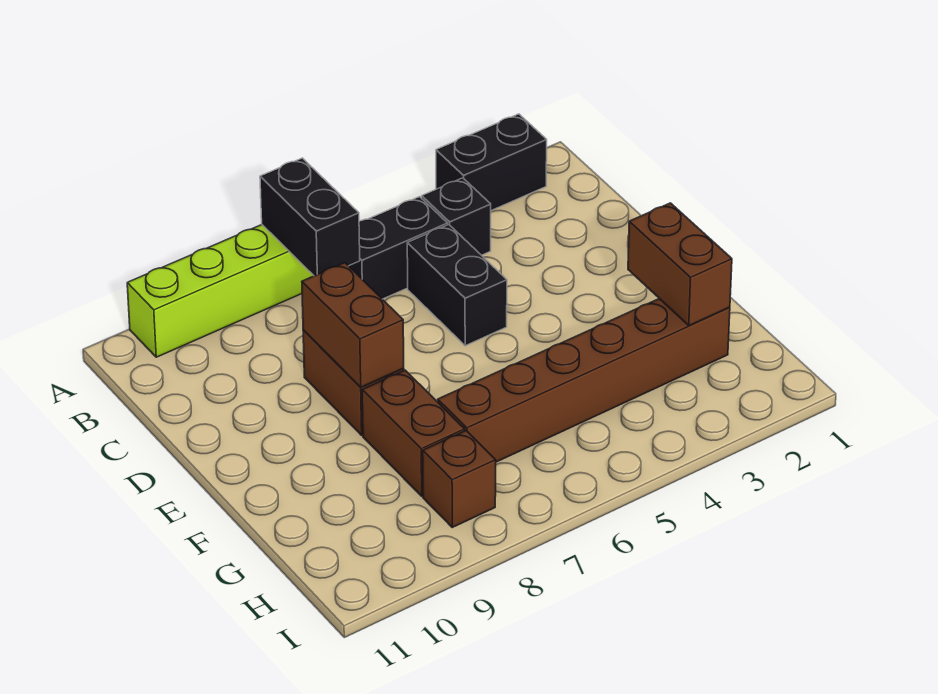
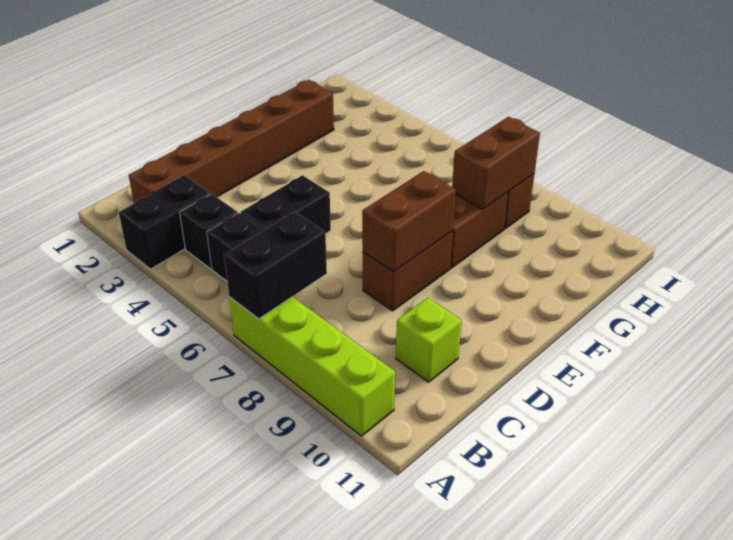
black 1x2 brick [436,114,547,211] -> black 1x2 brick turned to [119,176,210,269]
none -> lime 1x1 brick [396,298,462,382]
brown 1x2 brick [628,203,732,326] -> brown 1x2 brick moved to [452,117,540,209]
brown 1x6 brick [438,299,730,462] -> brown 1x6 brick turned to [129,80,334,203]

